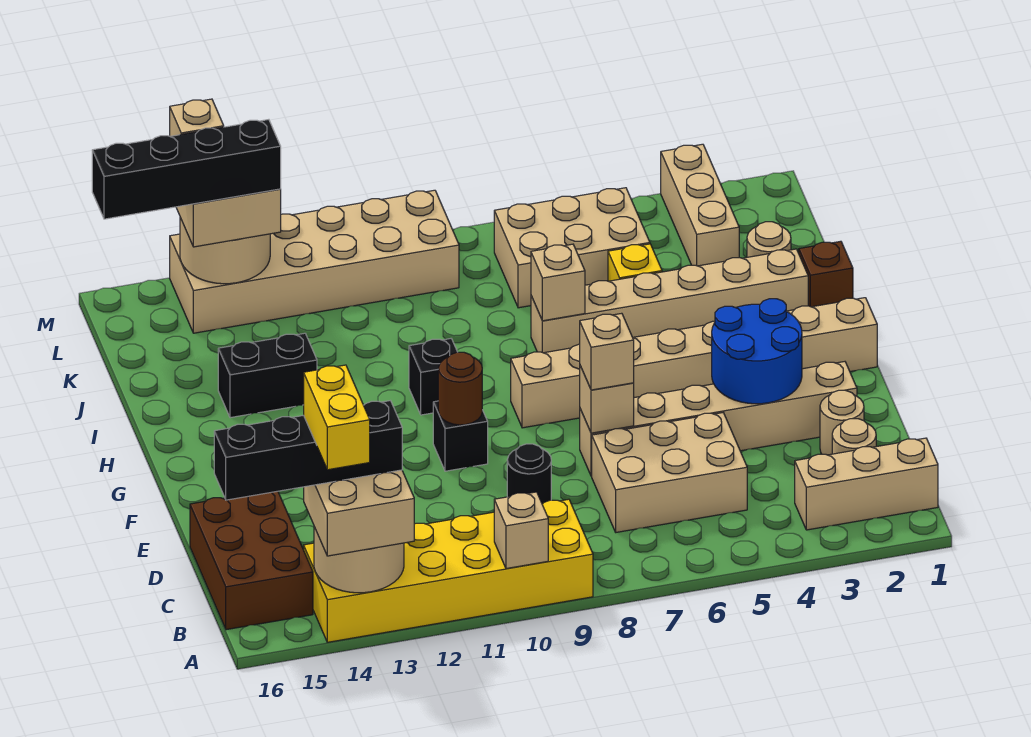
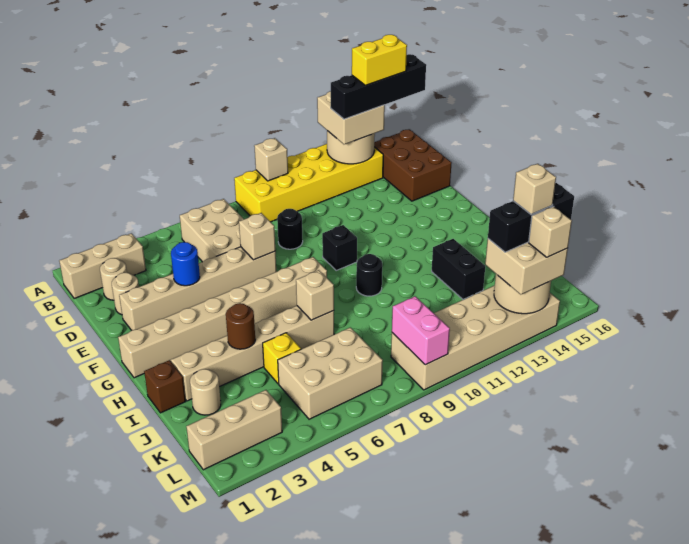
yellow 1x2 brick [304,365,370,470] -> yellow 1x2 brick turned to [352,35,407,85]
tan 2x3 brick [592,413,747,532] -> tan 2x3 brick turned to [180,199,244,262]
blue 2x2 round brick [712,299,802,404] -> blue 1x1 round brick [171,242,200,286]
tan 1x1 brick [580,313,634,390] -> tan 1x1 brick moved to [513,164,556,215]
brown 1x1 round brick [438,352,482,425] -> brown 1x1 round brick moved to [226,303,255,349]
black 1x1 brick [409,339,457,415] -> black 1x1 round brick [356,254,382,296]
black 1x2 brick [218,333,317,418] -> black 1x2 brick turned to [432,239,485,299]
tan 1x3 brick [661,144,739,266] -> tan 1x3 brick turned to [186,390,282,470]
none -> pink 1x2 brick [392,296,450,365]
black 1x4 brick [92,120,281,219] -> black 1x3 brick [488,183,574,252]

